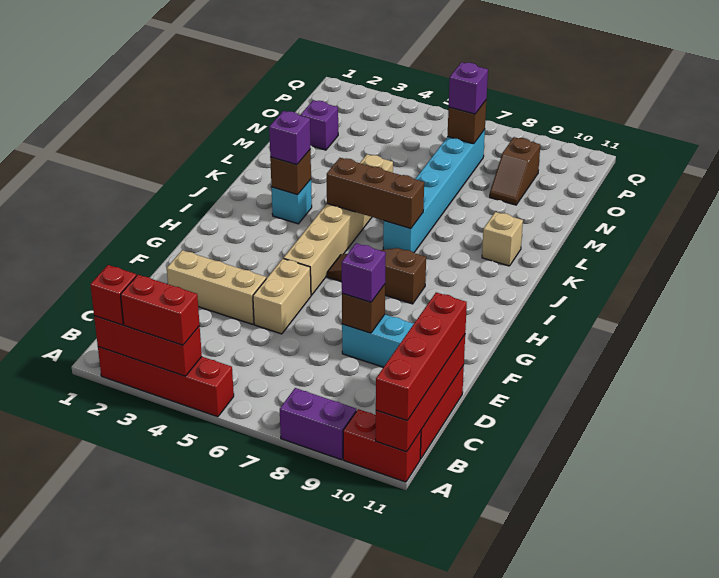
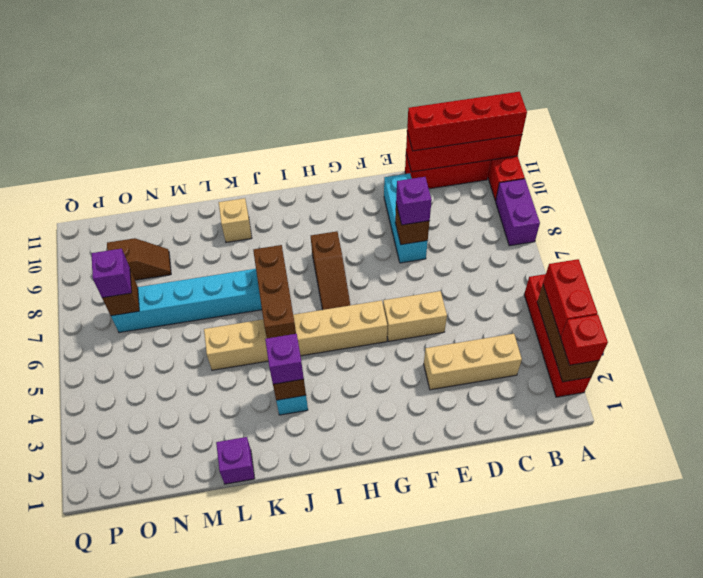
red 1x3 brick [94,316,202,376] -> brown 1x3 brick [537,285,599,382]
tan 1x3 brick [167,250,266,324] -> tan 1x3 brick turned to [424,334,522,390]
purple 1x1 brick [300,100,338,150] -> purple 1x1 brick moved to [216,437,255,484]

